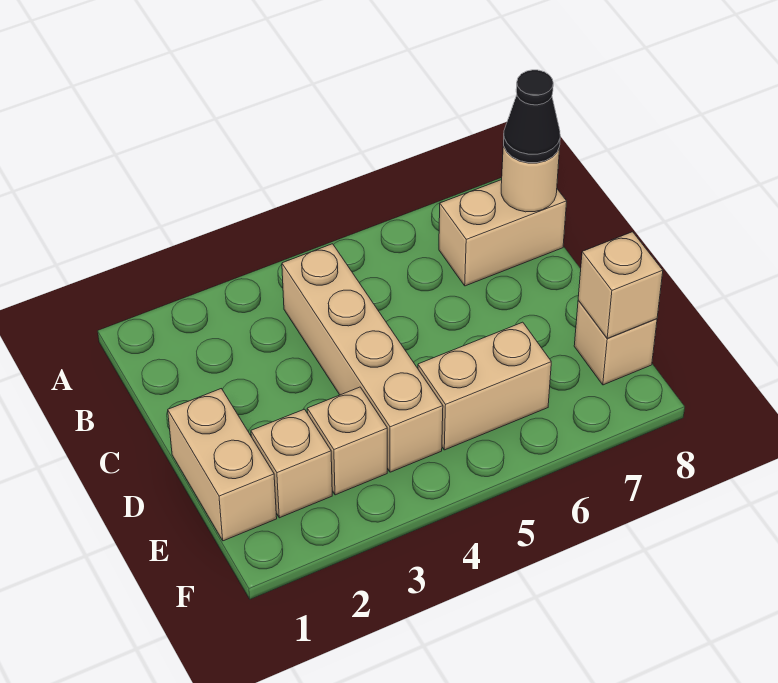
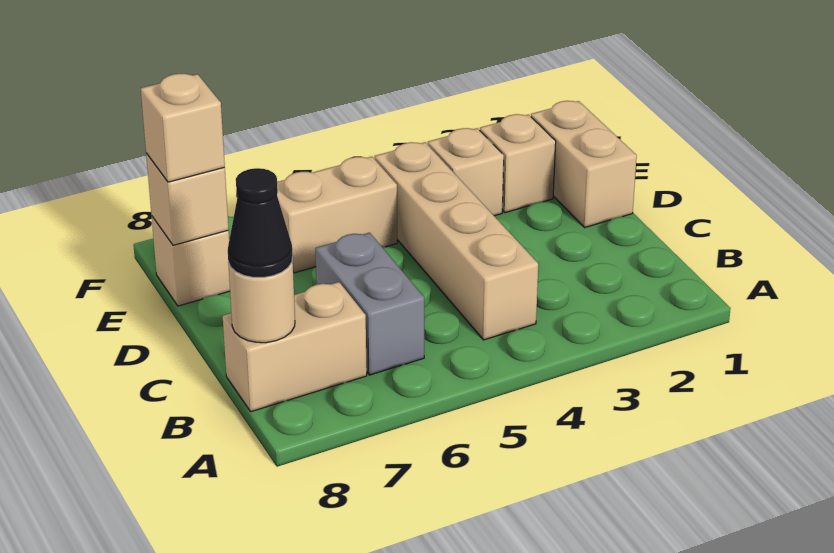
none -> grey 1x2 brick [315,233,424,375]
none -> tan 1x1 brick [141,74,225,182]

